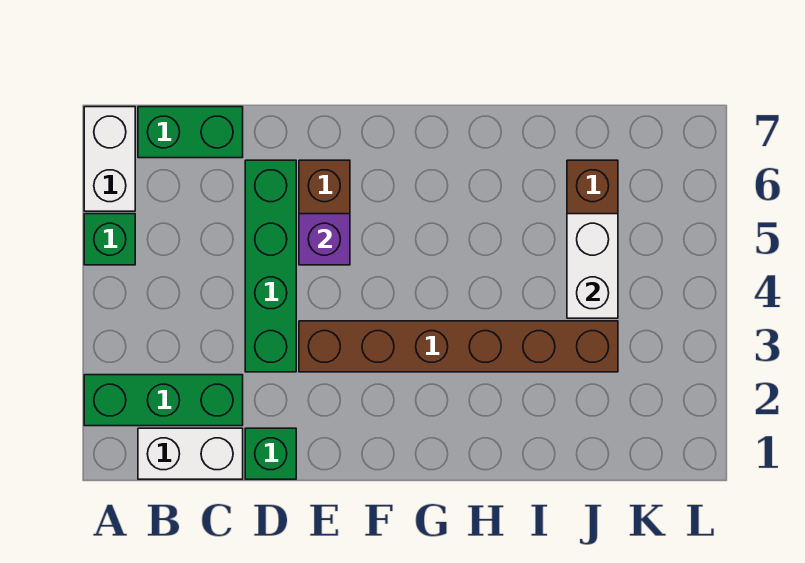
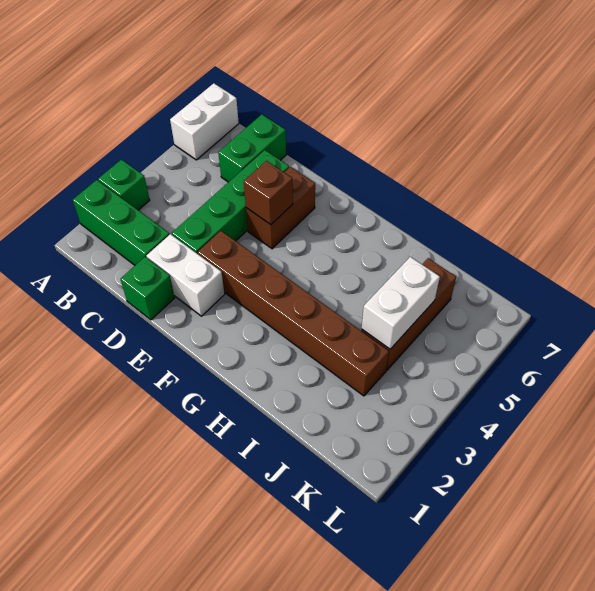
green 1x1 brick [84,214,135,265] -> green 1x1 brick moved to [98,160,150,210]
white 1x2 brick [138,428,243,479] -> white 1x2 brick moved to [146,234,225,316]
green 1x2 brick [138,107,243,158] -> green 1x2 brick turned to [218,114,286,182]
purple 1x1 brick [299,214,350,265] -> brown 1x1 brick [244,161,293,225]

